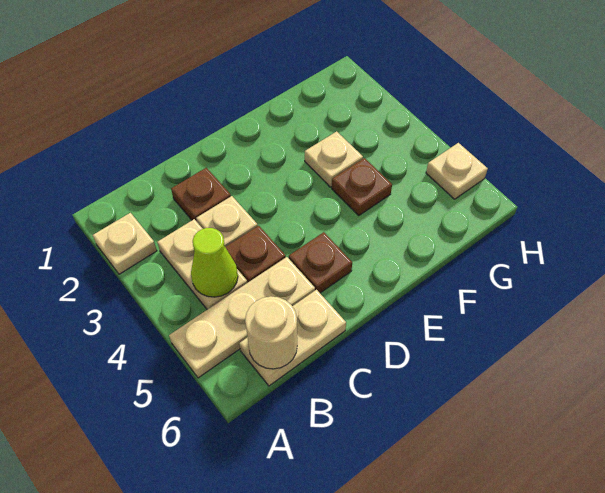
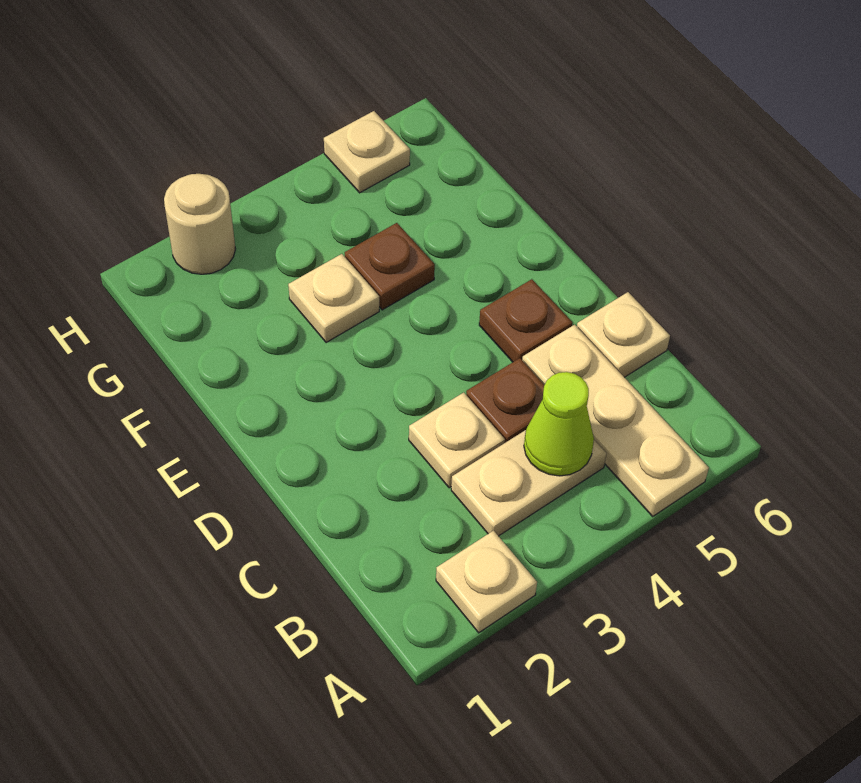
tan 1x2 plate [239,290,346,386] -> tan 1x1 plate [577,292,670,377]
tan 1x1 round brick [245,296,297,369] -> tan 1x1 round brick moved to [164,174,235,274]
brown 1x1 plate [171,168,231,221] -> none

